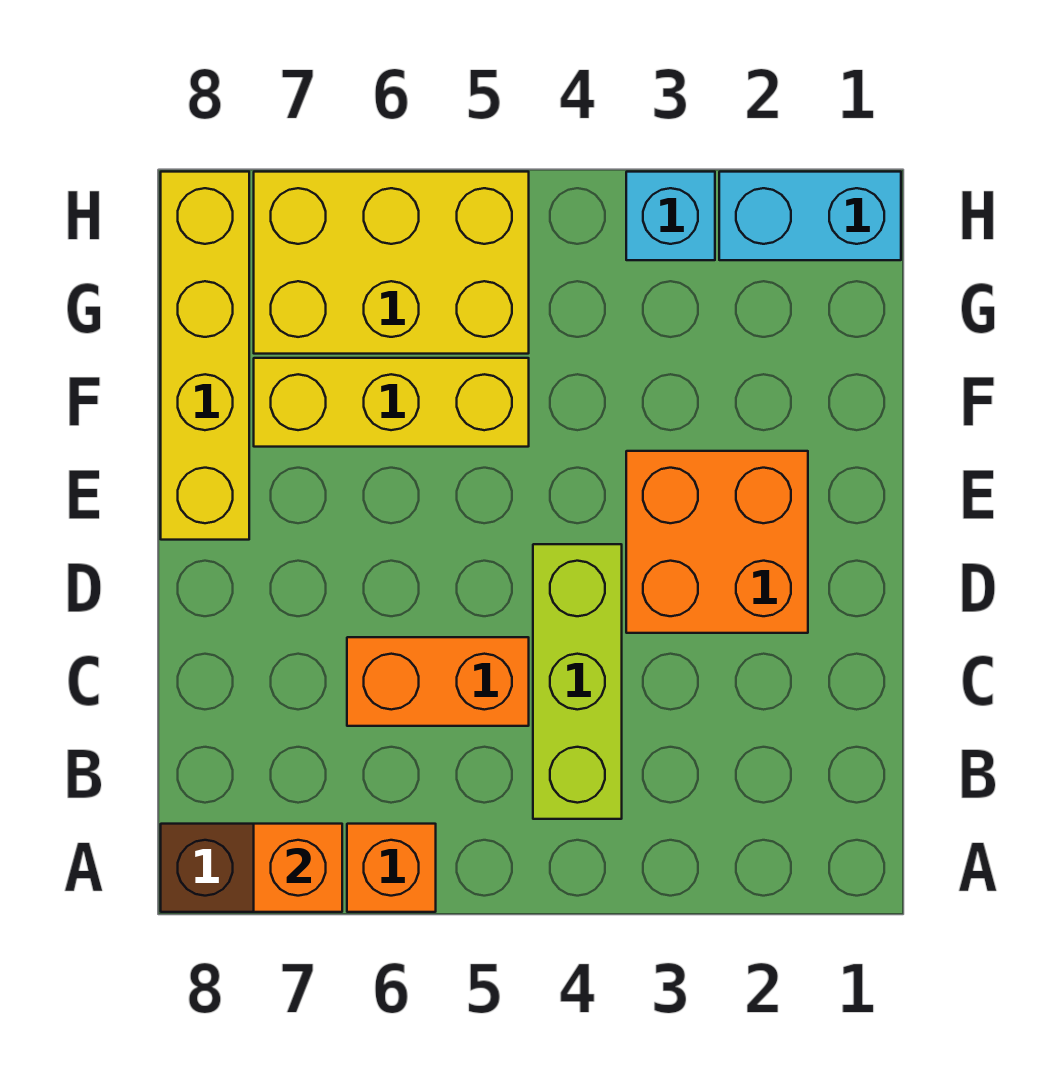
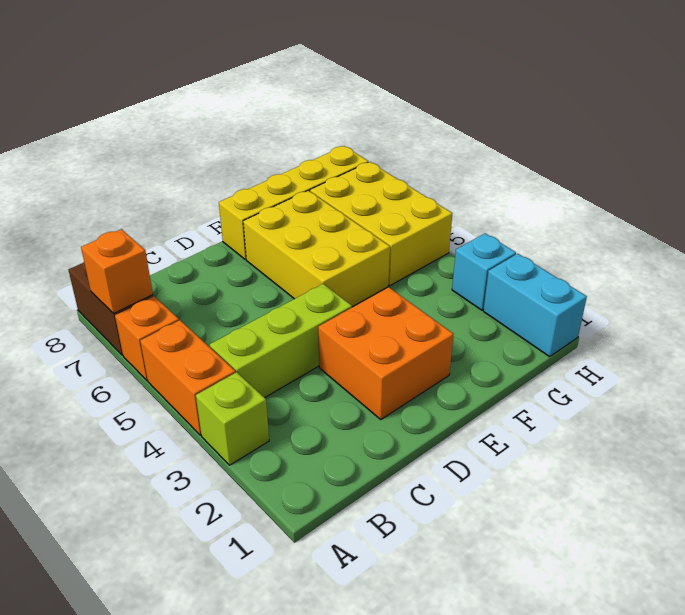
none -> lime 1x1 brick [196,372,269,465]
orange 1x2 brick [347,637,529,726] -> orange 1x2 brick moved to [140,320,235,435]
yellow 1x3 brick [254,358,529,447] -> yellow 2x3 brick [243,191,390,307]

